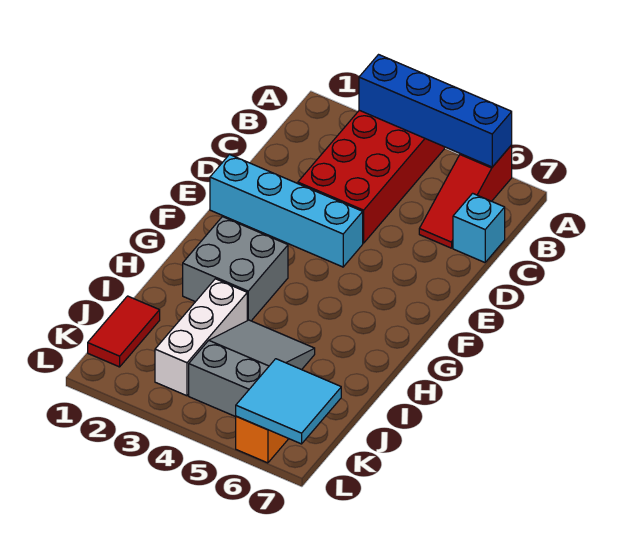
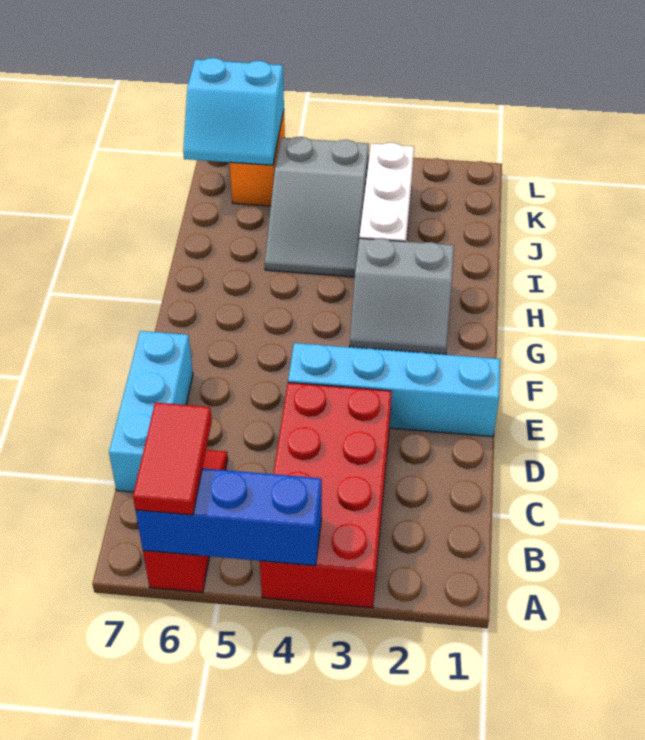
blue 1x4 brick [359,55,512,167] -> blue 1x3 brick [136,468,322,566]
cyan 1x1 brick [453,193,505,262] -> cyan 1x3 brick [109,331,193,492]
grey 2x2 brick [183,217,288,321] -> grey 2x2 slope [350,238,454,355]
red 1x2 tile [88,296,160,367] -> red 1x2 tile moved to [133,403,212,515]
cyan 2x2 tile [236,359,341,444] -> cyan 2x2 slope [183,58,284,165]

